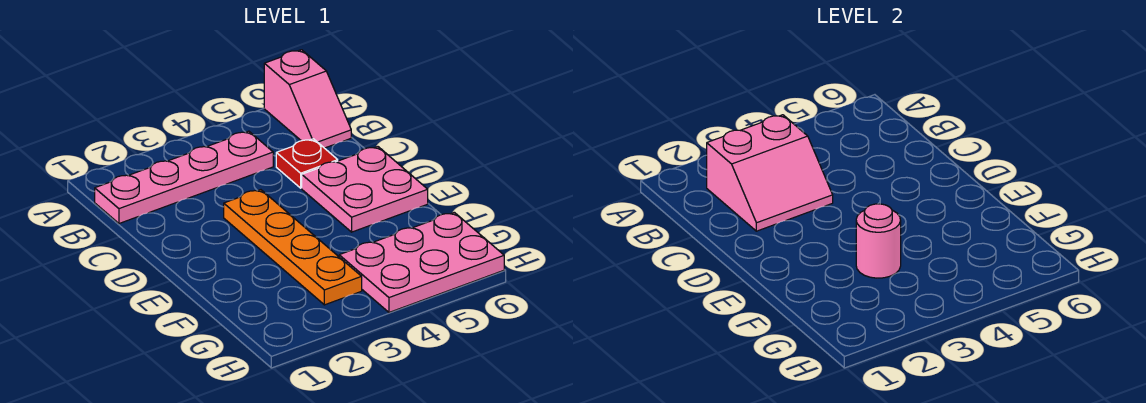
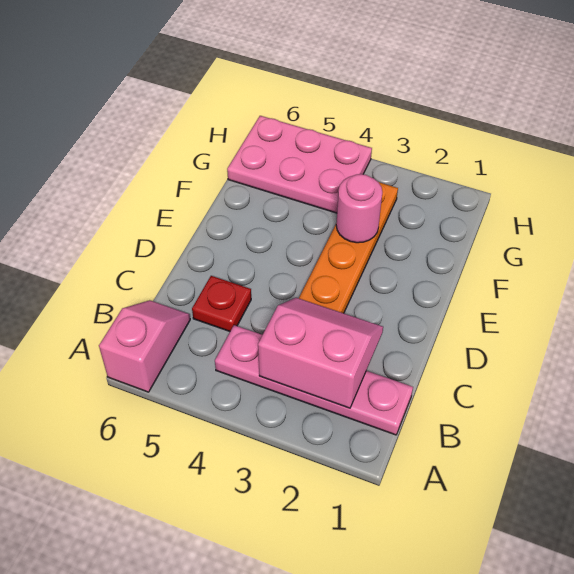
pink 2x2 plate [302,147,428,232] -> none

